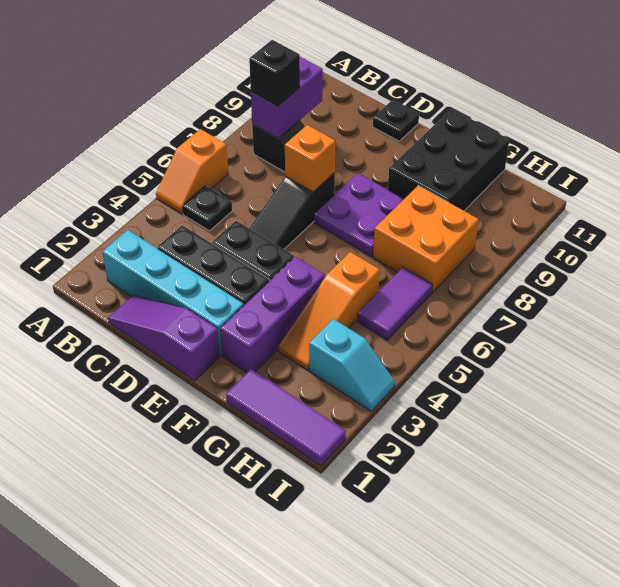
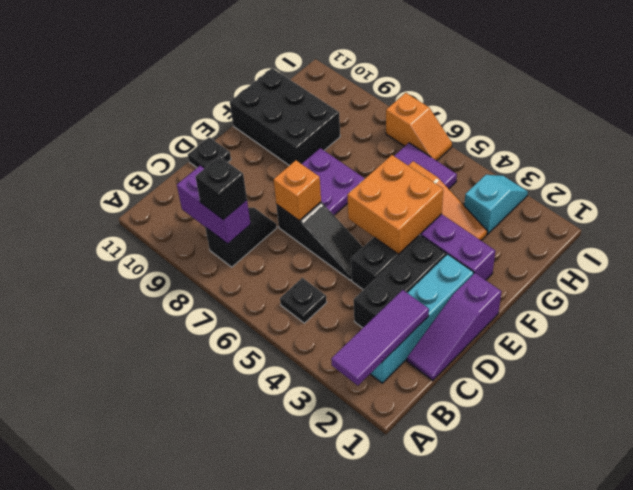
orange 1x2 slope [156,129,228,214] -> orange 1x2 slope moved to [386,93,452,161]
purple 1x3 tile [226,369,346,466] -> purple 1x3 tile moved to [331,290,429,386]
orange 2x2 brick [373,186,479,293] -> orange 2x2 brick moved to [347,155,443,254]

